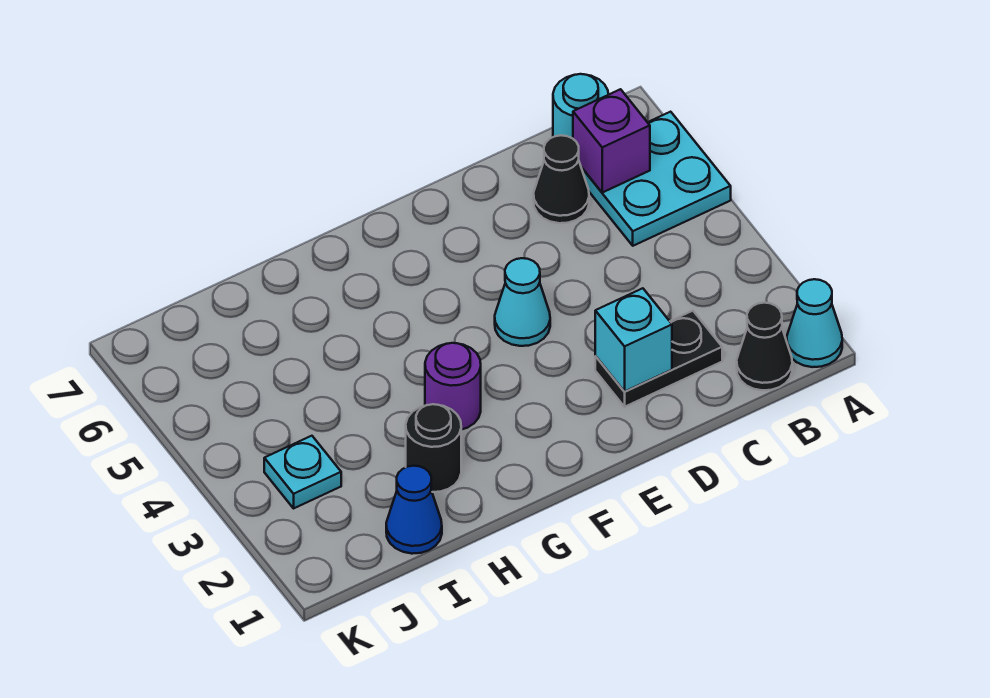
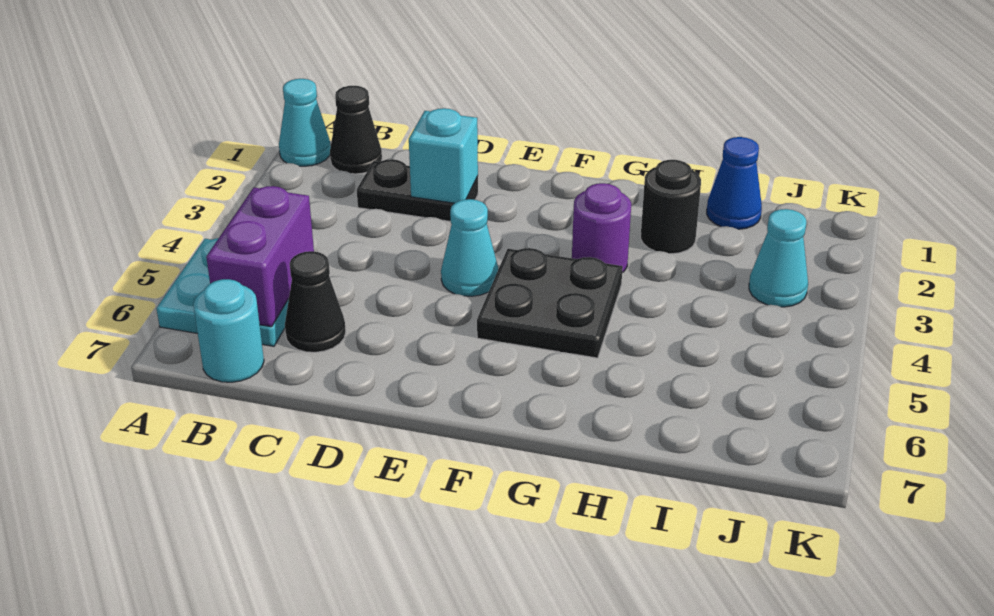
purple 1x1 brick [573,89,650,192] -> purple 1x2 brick [206,186,314,327]
none -> black 2x2 plate [477,248,623,358]
cyan 1x1 plate [264,436,341,508] -> cyan 1x1 cone [749,209,808,307]

